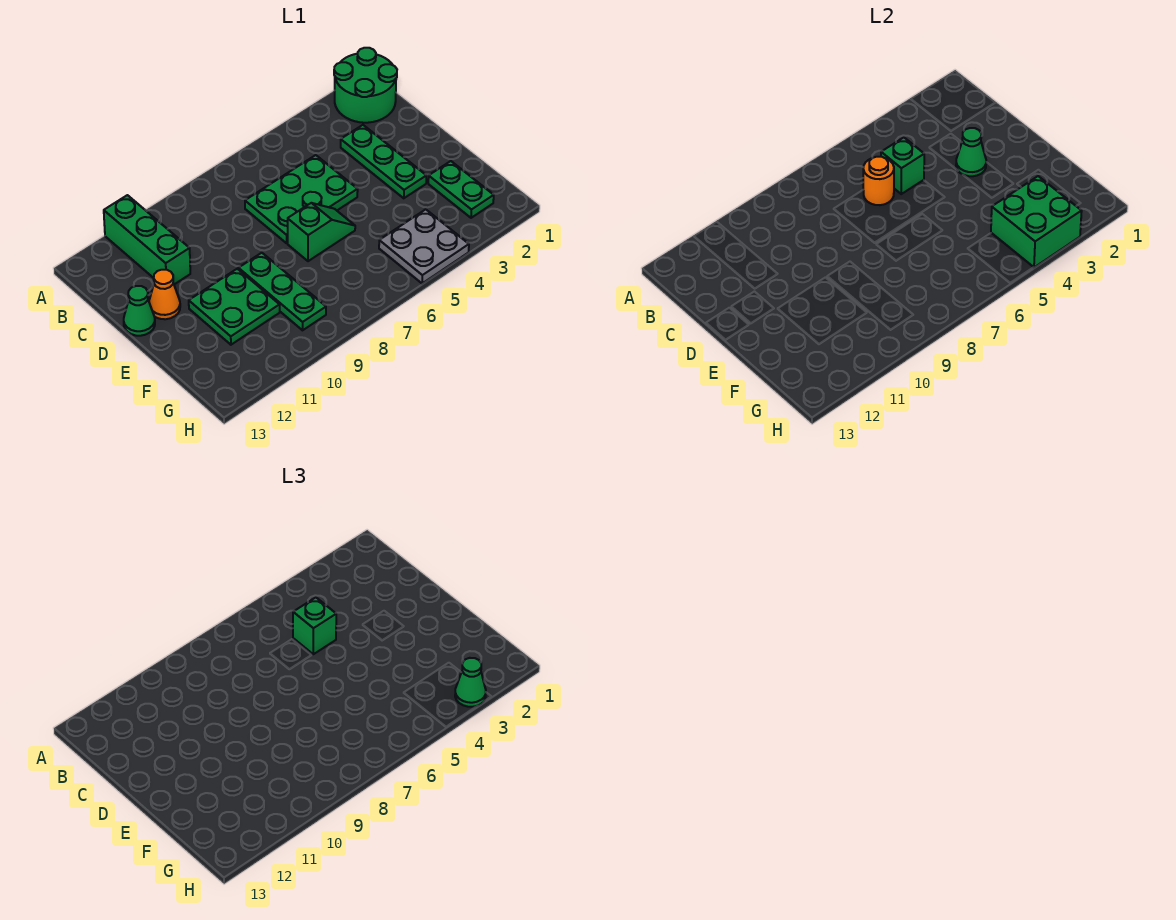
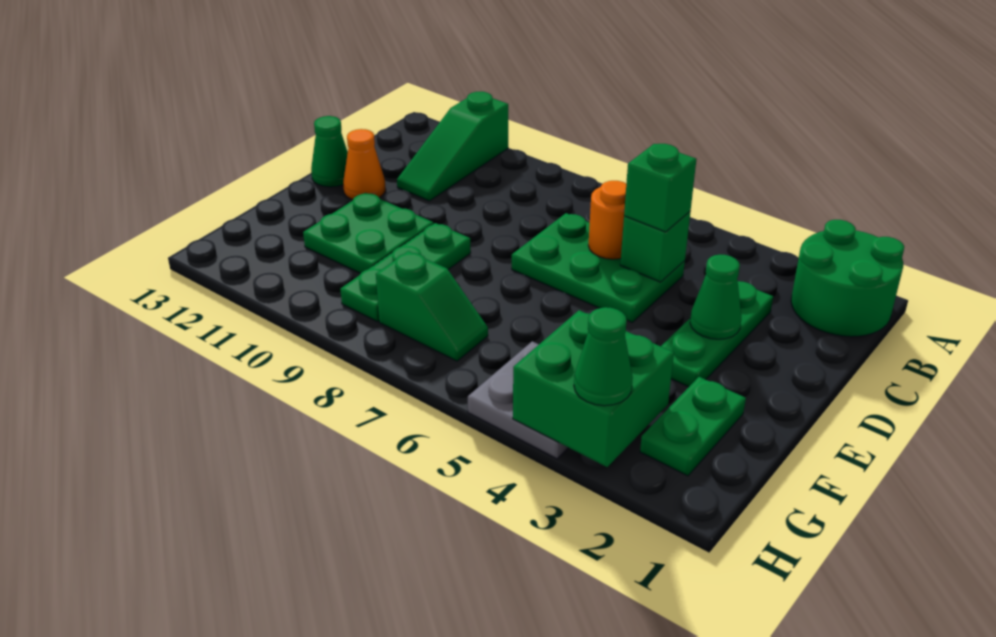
green 1x3 brick [104,195,190,284] -> green 1x3 slope [397,92,508,201]
green 1x2 slope [288,203,355,261] -> green 1x2 slope moved to [376,251,488,361]

